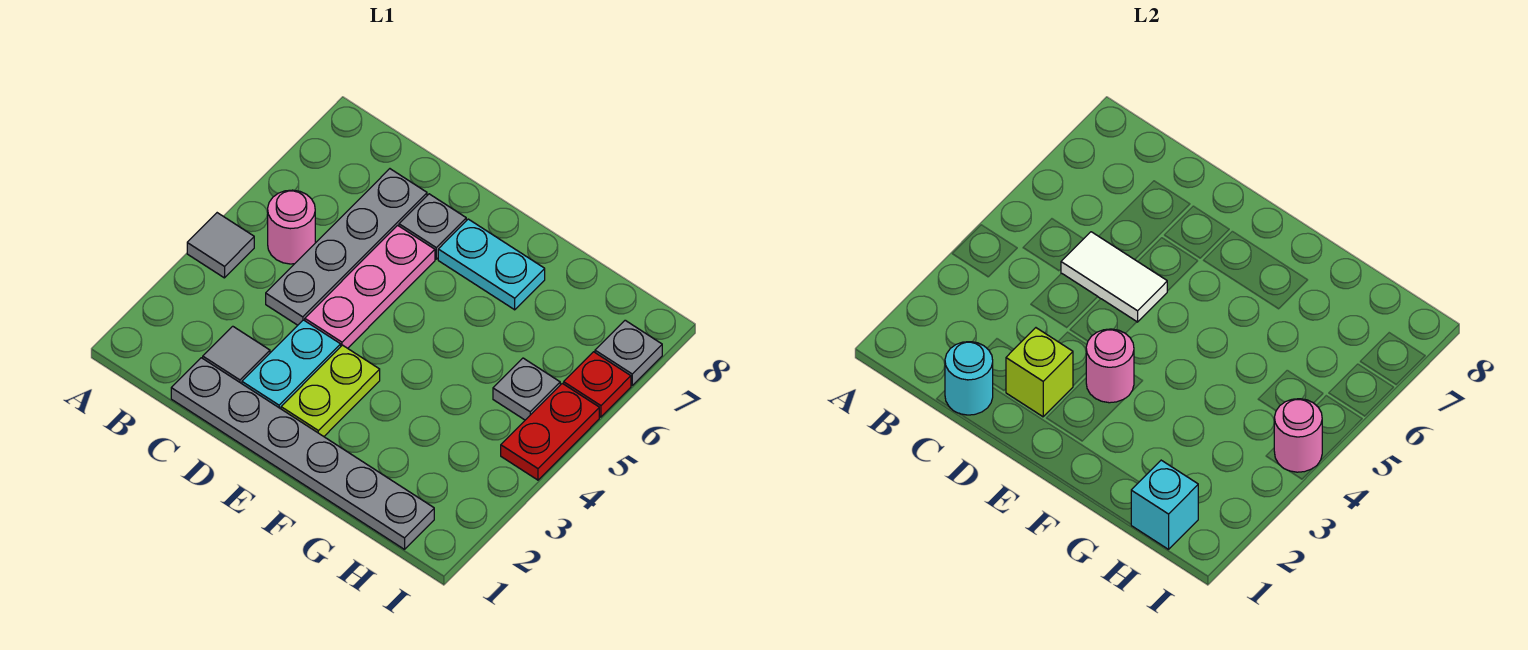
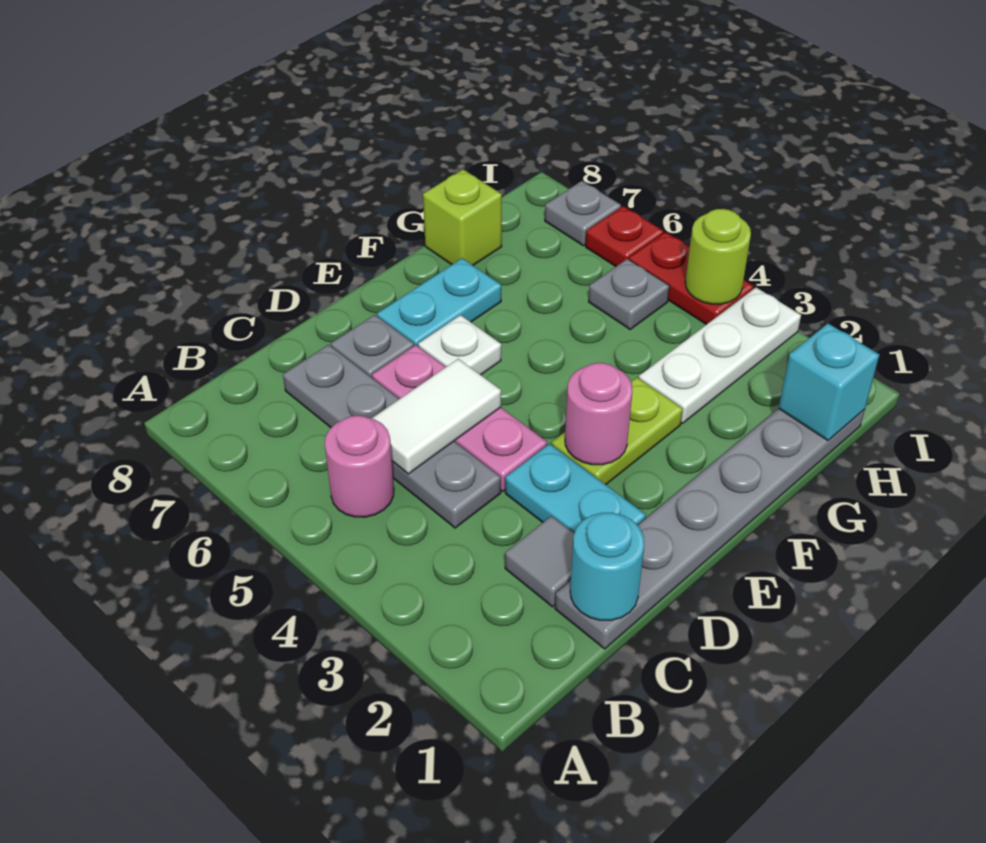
grey 1x1 tile [187,213,254,278] -> none
lime 1x1 brick [1006,328,1073,417] -> lime 1x1 brick moved to [423,169,502,265]
lime 1x2 plate [281,345,380,436] -> lime 1x2 plate turned to [552,378,683,485]
none -> white 1x1 plate [418,315,501,375]
none -> white 1x3 plate [639,288,801,423]
pink 1x1 round brick [1274,399,1322,472] -> lime 1x1 round brick [685,209,751,304]

